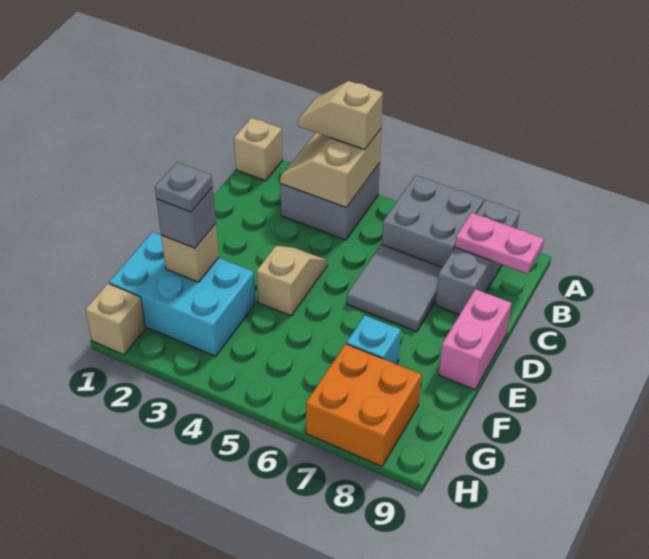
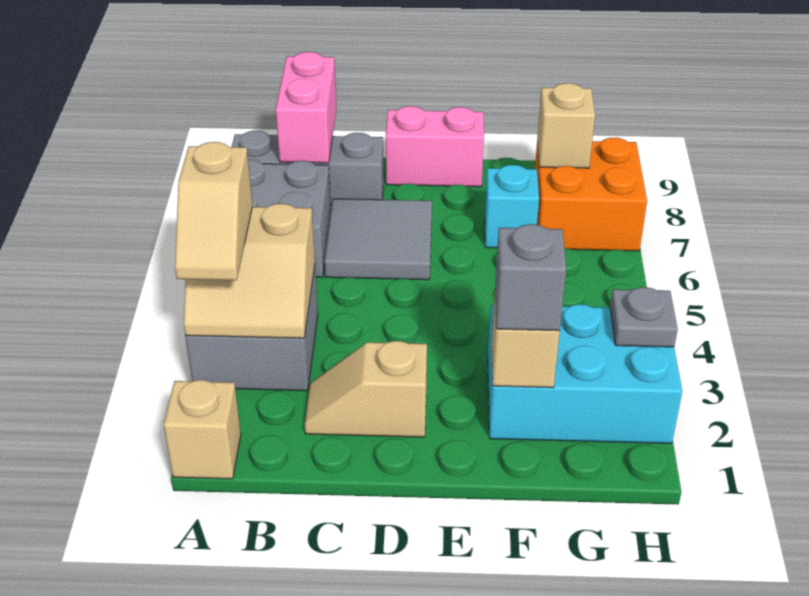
pink 1x2 plate [455,213,544,274] -> pink 1x2 brick [276,52,336,163]
tan 1x2 slope [256,246,327,316] -> tan 1x2 slope moved to [305,341,427,437]
cyan 2x3 brick [109,232,256,356] -> cyan 2x3 brick turned to [488,304,682,443]
grey 1x1 plate [155,162,213,212] -> grey 1x1 plate moved to [610,287,678,347]
tan 1x1 brick [85,284,146,355] -> tan 1x1 brick moved to [537,83,595,168]

